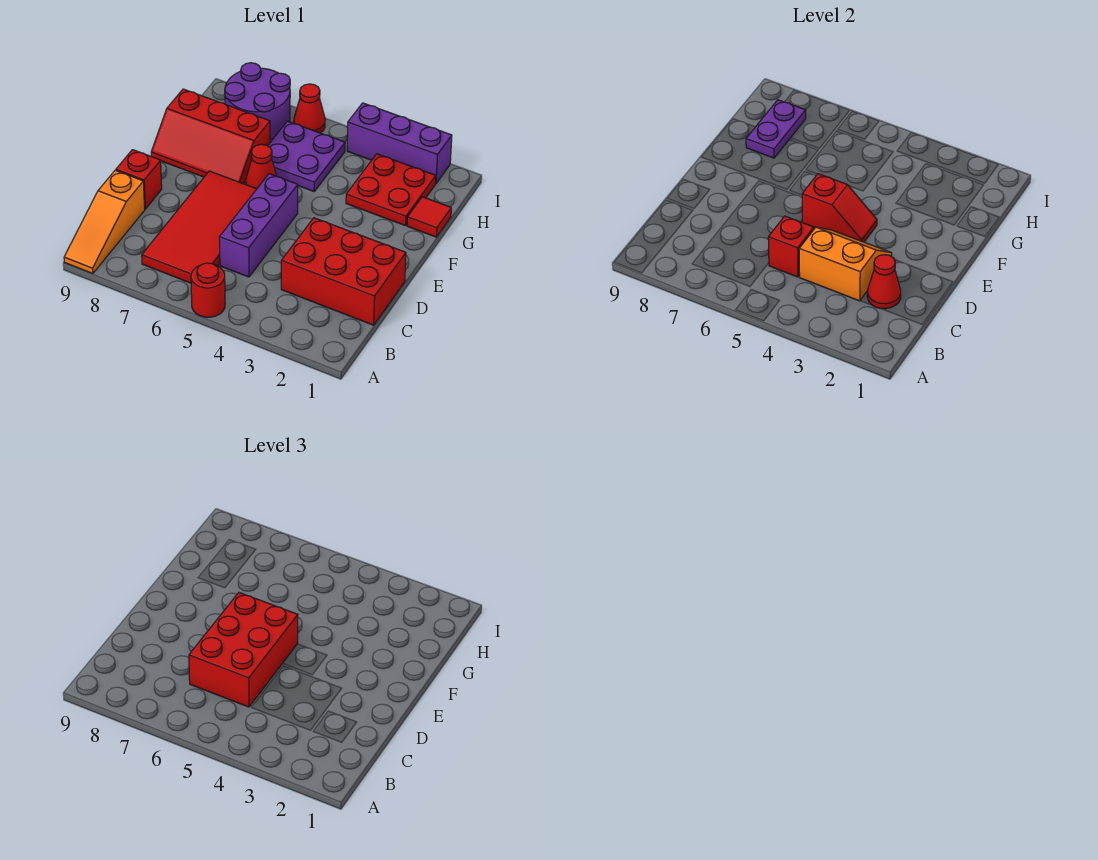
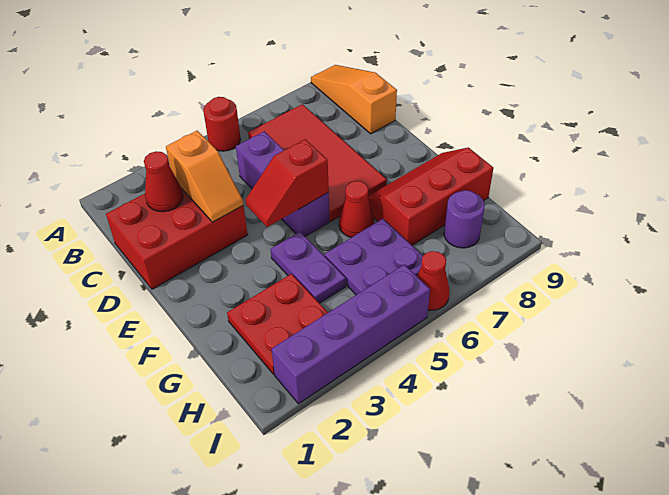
orange 2x2 slope [799,227,892,301] -> orange 1x2 slope [166,131,243,222]
red 1x1 brick [768,216,814,277] -> none
red 2x3 brick [189,593,298,707] -> none
red 1x1 brick [116,150,162,209] -> none
red 1x1 tile [407,197,451,237] -> none
purple 1x2 plate [746,100,806,158] -> purple 1x2 plate moved to [271,232,346,303]
purple 2x2 round brick [225,63,290,139] -> purple 1x1 round brick [444,190,485,248]
purple 1x3 brick [347,103,452,184] -> purple 1x4 brick [272,265,430,404]

